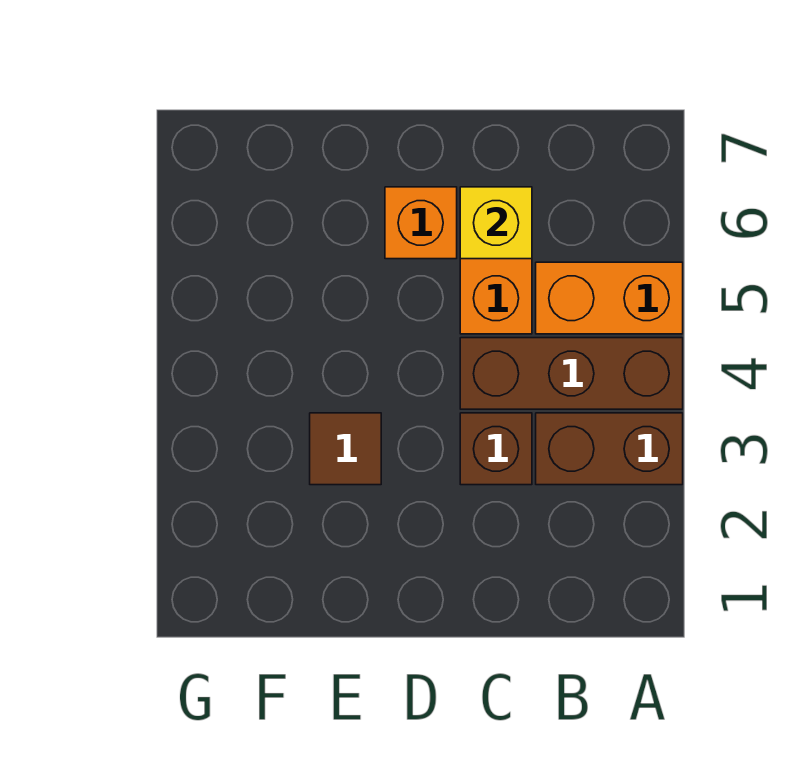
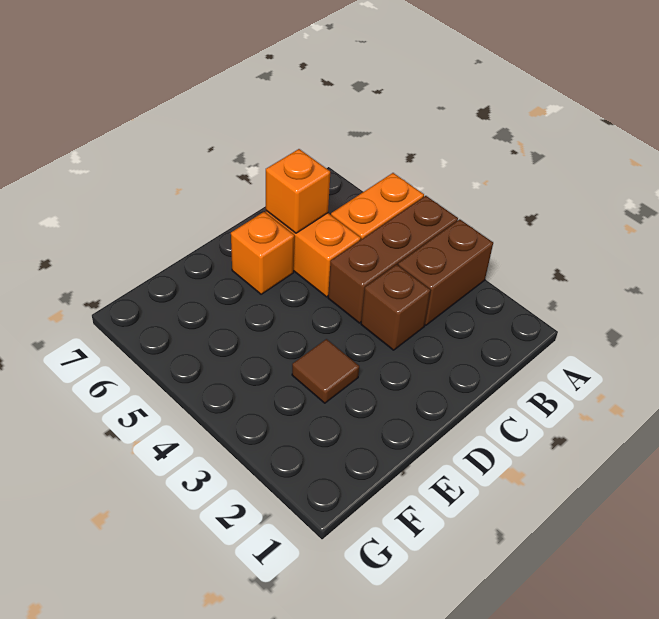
yellow 1x1 brick [460,187,532,259] -> orange 1x1 brick [266,149,330,233]

